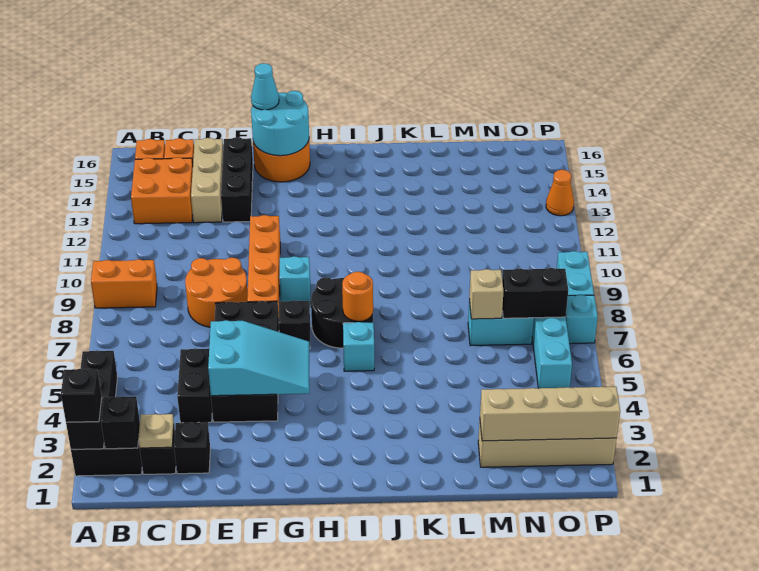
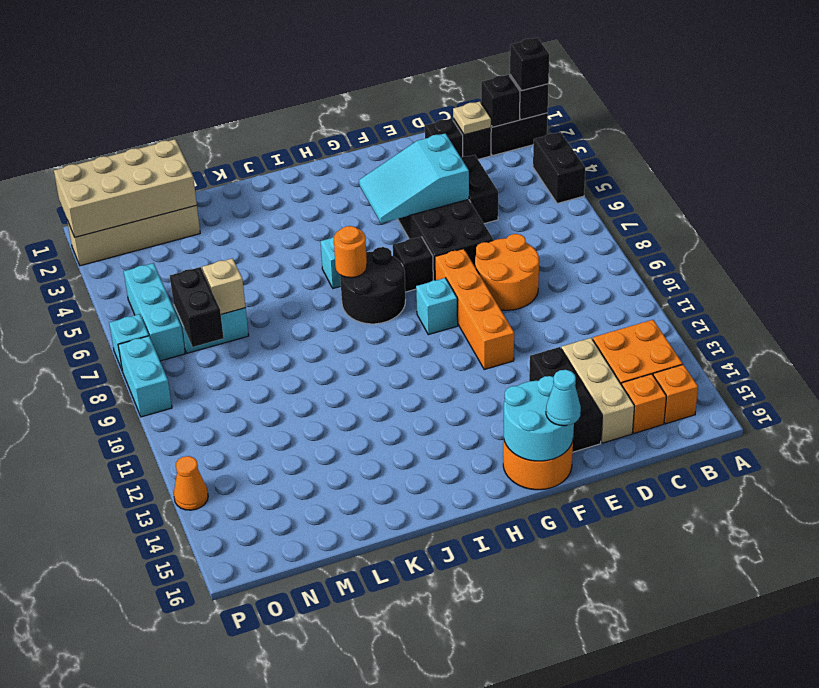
orange 1x2 brick [91,259,157,308] -> none
tan 1x4 brick [480,387,620,441] -> tan 2x4 brick [54,139,197,237]
black 1x2 brick [502,268,568,318] -> black 1x2 brick turned to [170,267,224,347]

